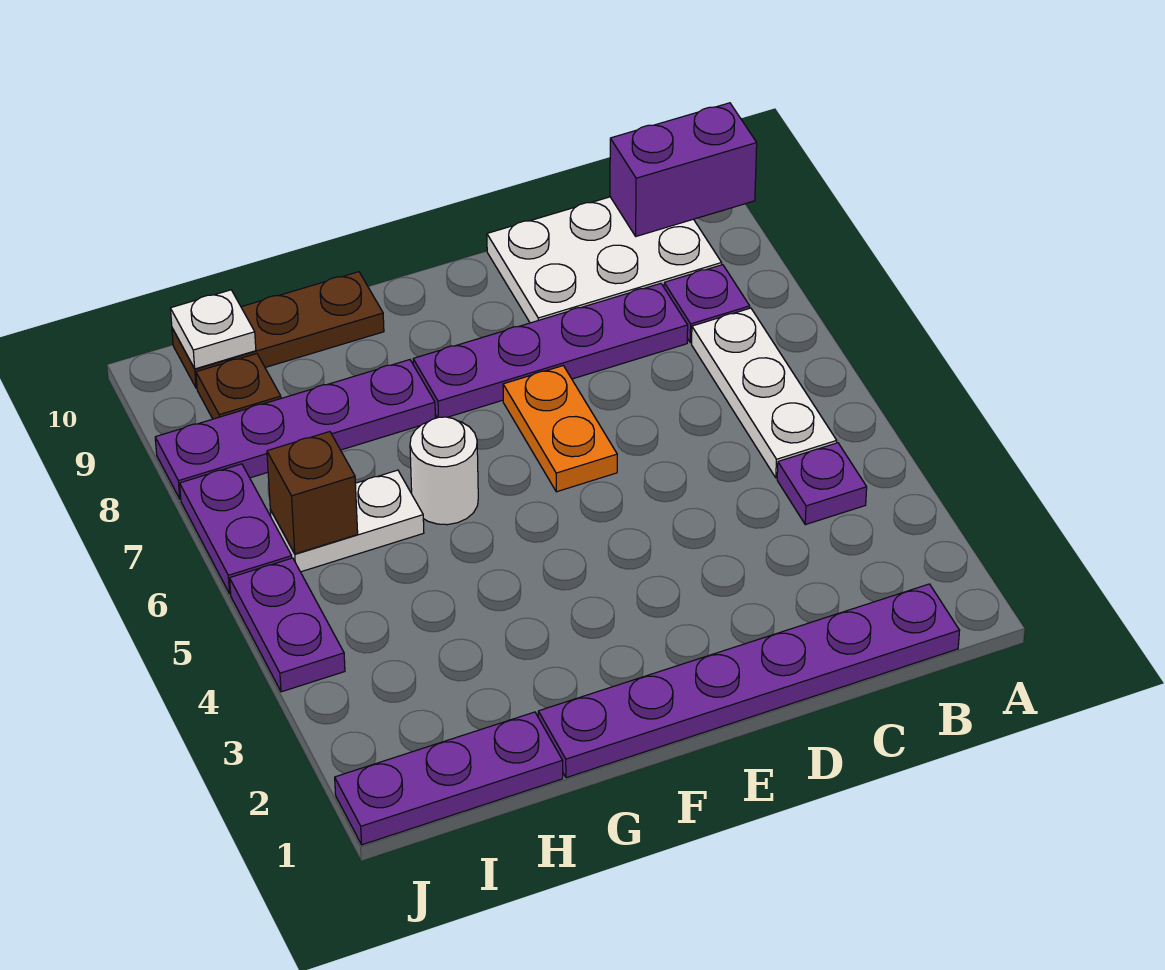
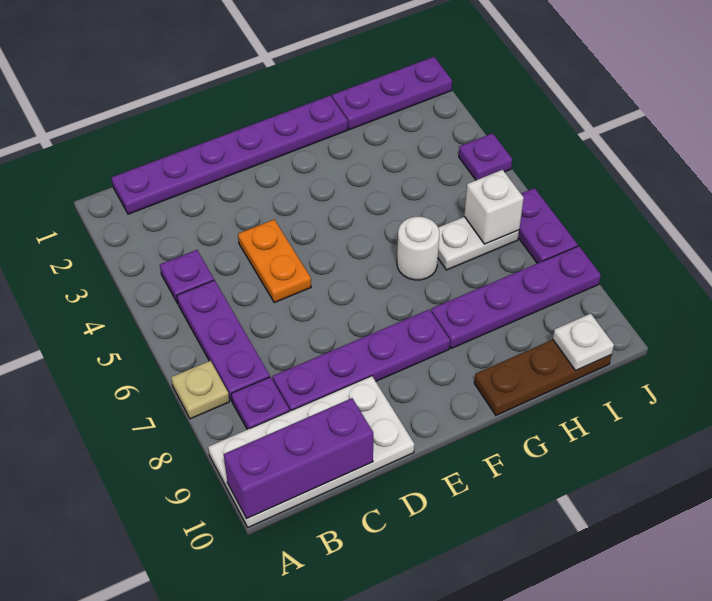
none -> tan 1x1 plate [171,361,229,419]
purple 1x2 brick [610,103,757,236] -> purple 1x3 brick [224,398,373,518]
white 1x3 plate [692,308,837,478] -> purple 1x3 plate [177,280,270,401]
white 2x3 plate [487,197,722,323] -> white 2x4 plate [208,376,414,527]
orange 1x2 plate [503,366,617,492] -> orange 1x2 plate moved to [238,220,311,302]
brown 1x1 brick [267,432,358,554] -> white 1x1 brick [464,170,524,244]
brown 1x1 plate [196,354,281,419] -> none
purple 1x2 plate [230,558,345,692] -> purple 1x1 plate [459,133,512,180]

